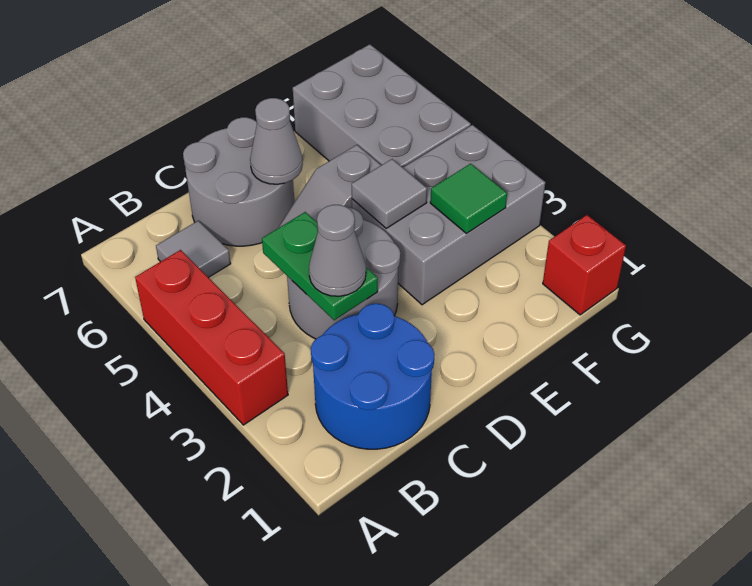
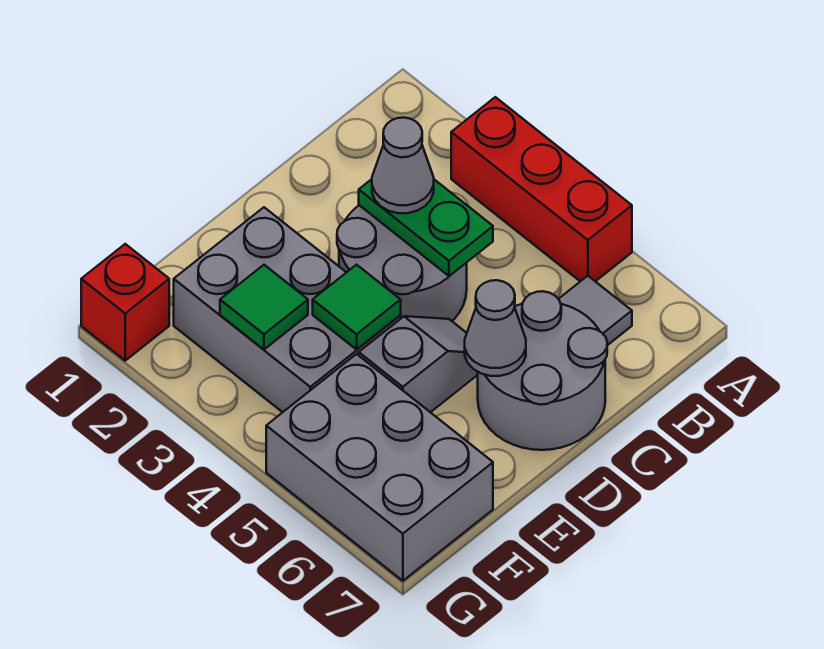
blue 2x2 round brick [311,304,435,449] -> none
grey 2x3 brick [352,125,545,305] -> grey 2x3 brick turned to [174,207,401,412]
grey 1x1 tile [352,159,427,228] -> green 1x1 tile [313,265,401,350]

